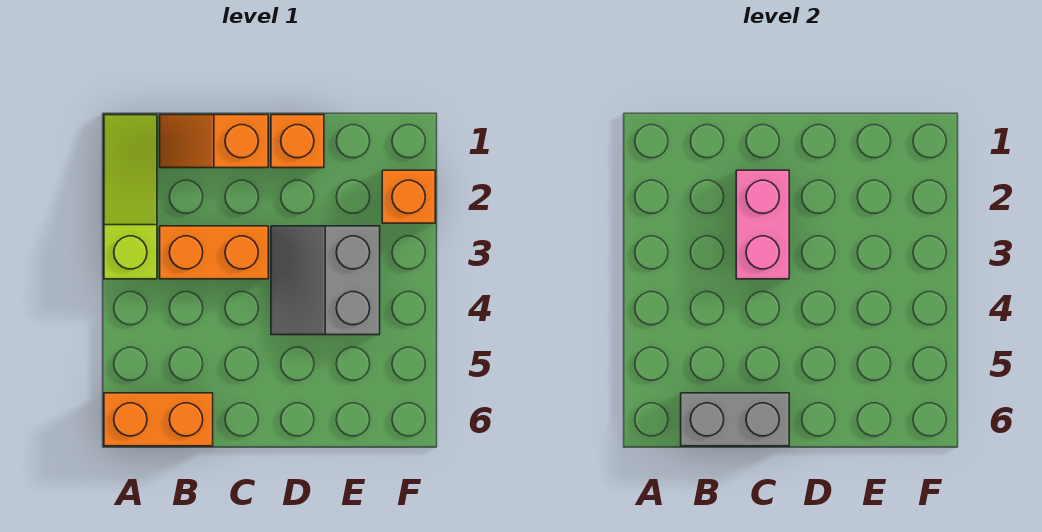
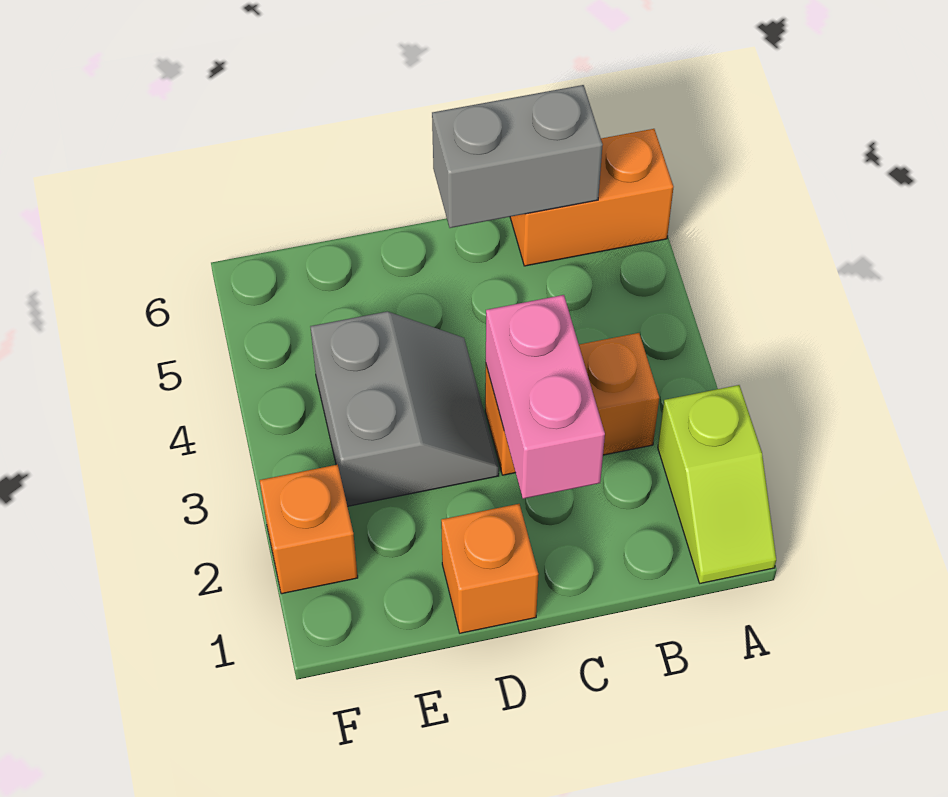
lime 1x3 slope [104,115,157,279] -> lime 1x2 slope [658,385,776,583]
orange 1x2 slope [160,115,268,168] -> none

